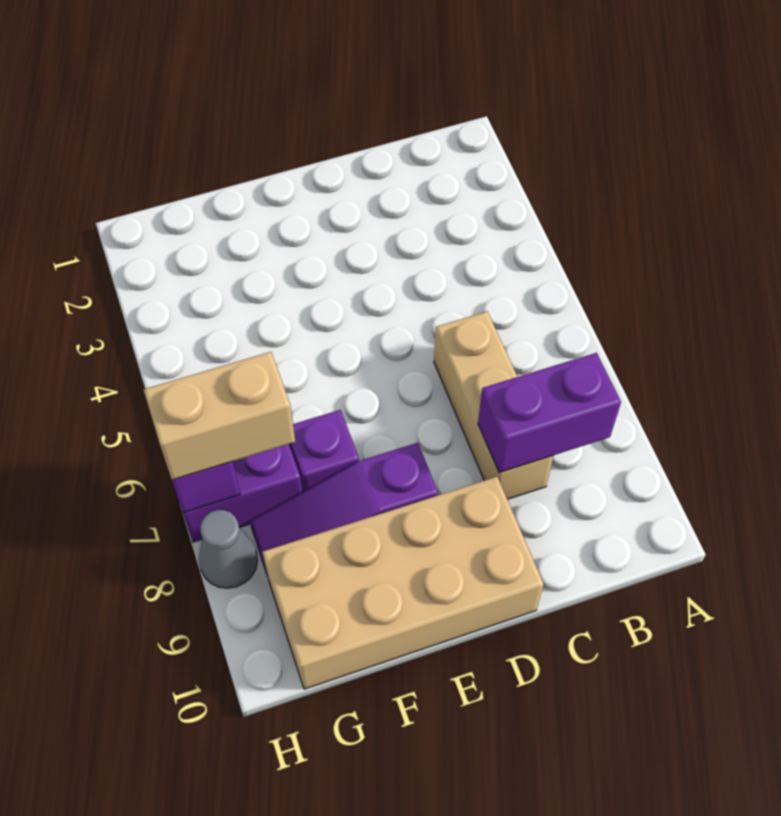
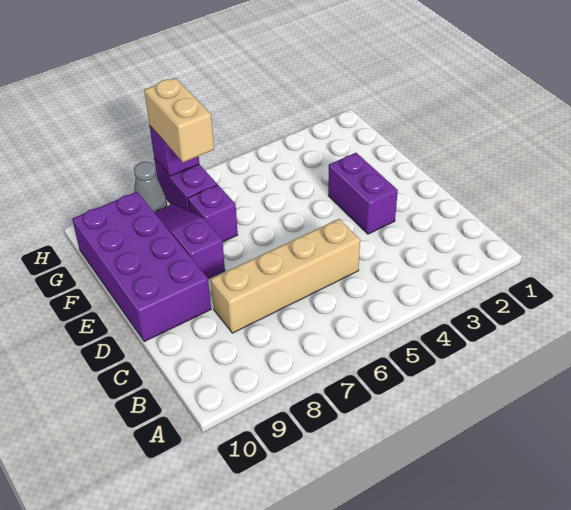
purple 1x2 brick [478,353,621,473] -> purple 1x2 brick moved to [328,153,398,234]
tan 1x3 brick [434,312,553,499] -> tan 1x4 brick [211,219,360,333]
tan 2x4 brick [262,477,544,689] -> purple 2x4 brick [72,192,211,342]

